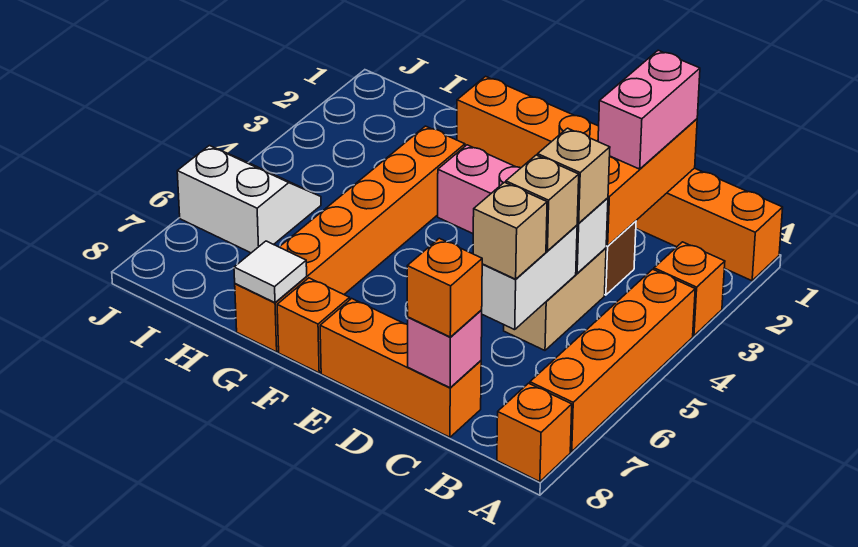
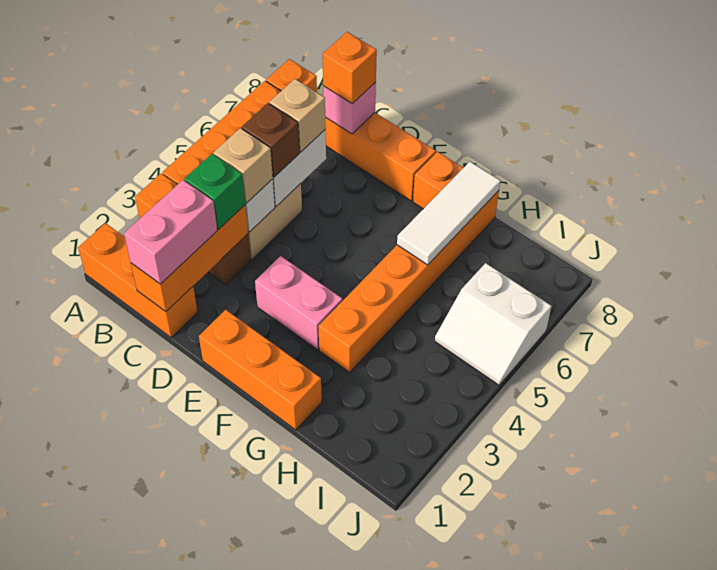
none -> green 1x1 brick [184,154,245,229]
tan 1x1 brick [506,155,579,251] -> brown 1x1 brick [242,103,299,177]
white 1x1 tile [234,241,307,303] -> white 1x3 tile [397,162,500,265]

